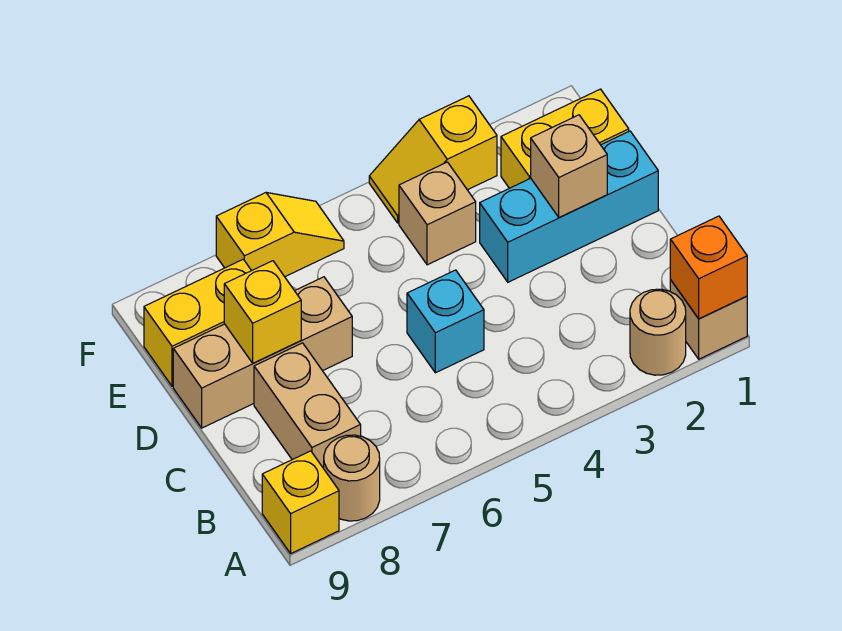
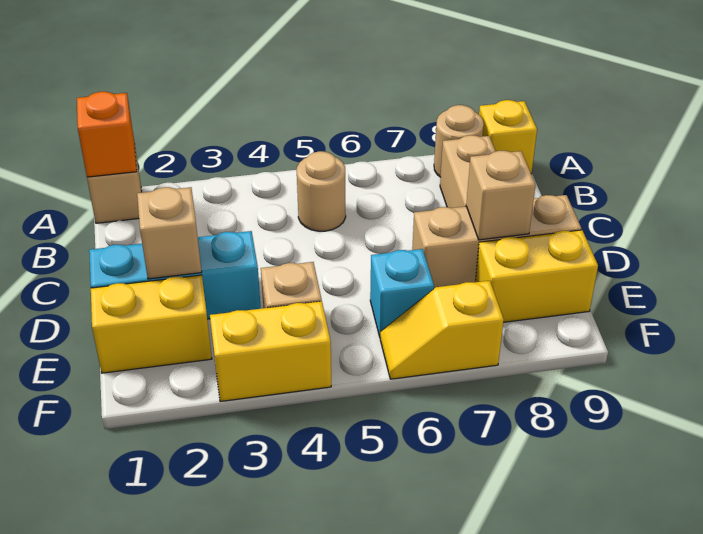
tan 1x1 round brick [630,289,686,375] -> tan 1x1 round brick moved to [297,151,346,231]
cyan 1x1 brick [407,270,484,373] -> cyan 1x1 brick moved to [370,249,434,337]
yellow 1x1 brick [224,261,301,363] -> tan 1x1 brick [466,151,535,240]
yellow 1x2 slope [369,96,497,223] -> yellow 1x2 brick [210,301,331,402]

